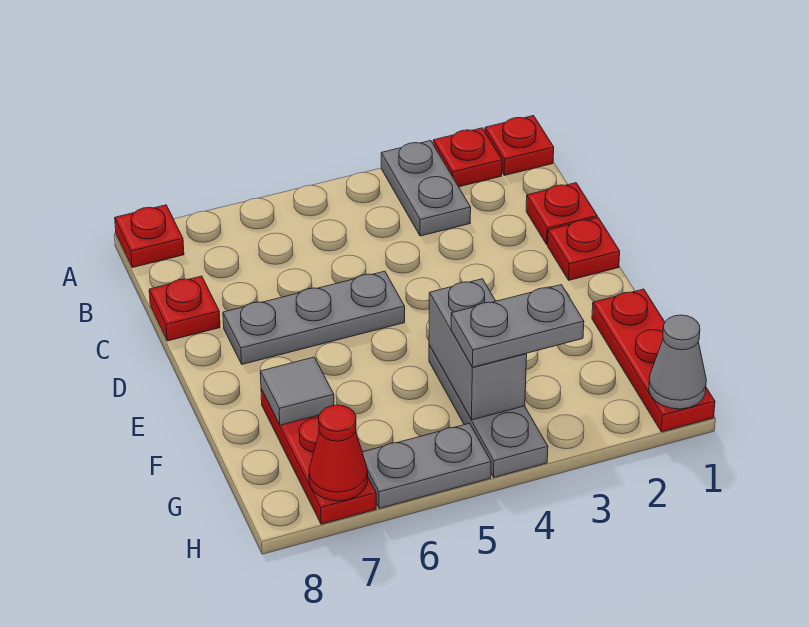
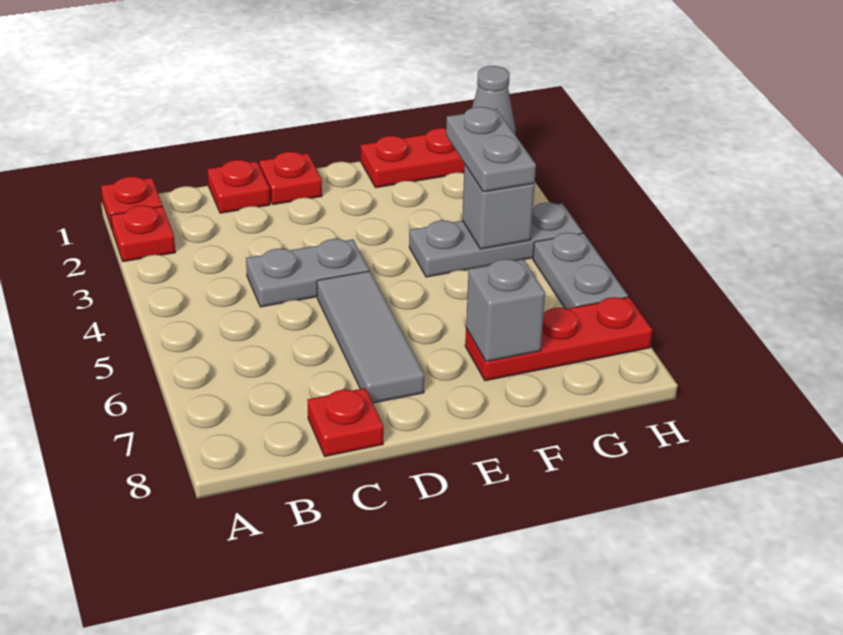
grey 1x2 plate [381,141,471,236] -> grey 1x2 plate moved to [246,239,369,307]
red 1x1 plate [115,205,184,268] -> none
grey 1x3 plate [223,271,405,364] -> grey 1x3 tile [317,271,424,403]
grey 1x2 brick [429,279,527,420] -> grey 1x1 brick [462,165,535,249]
grey 1x1 tile [260,357,334,425] -> grey 1x1 brick [466,259,545,362]
red 1x1 cone [309,405,368,501] -> none

